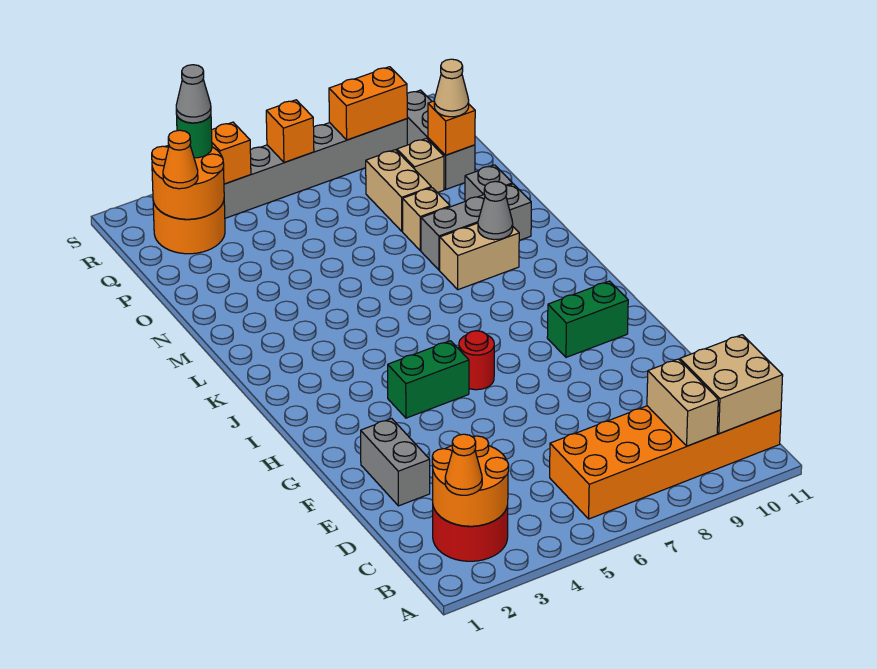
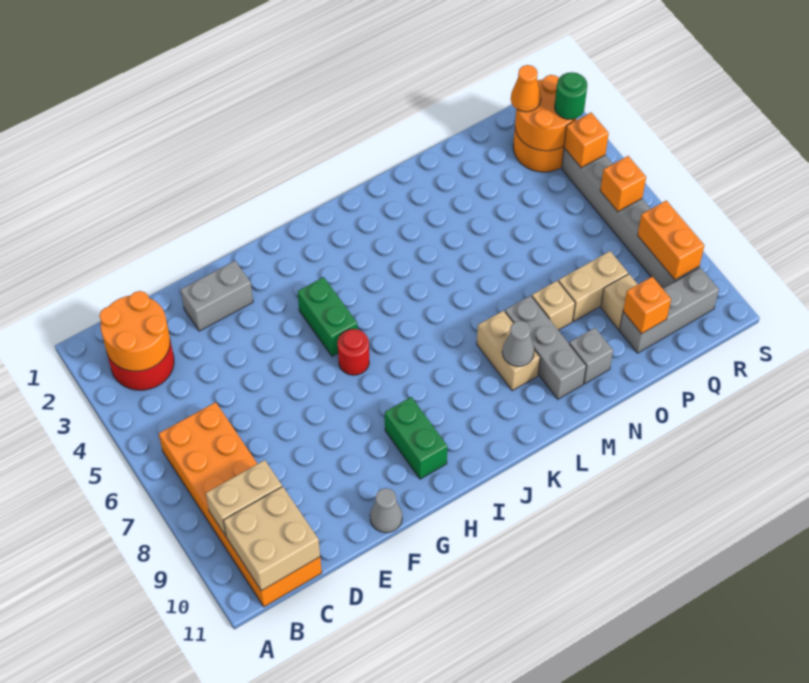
orange 1x1 cone [445,434,482,495] -> none
tan 1x1 cone [434,59,469,117] -> none
grey 1x1 cone [176,65,211,123] -> grey 1x1 cone moved to [370,488,402,533]

